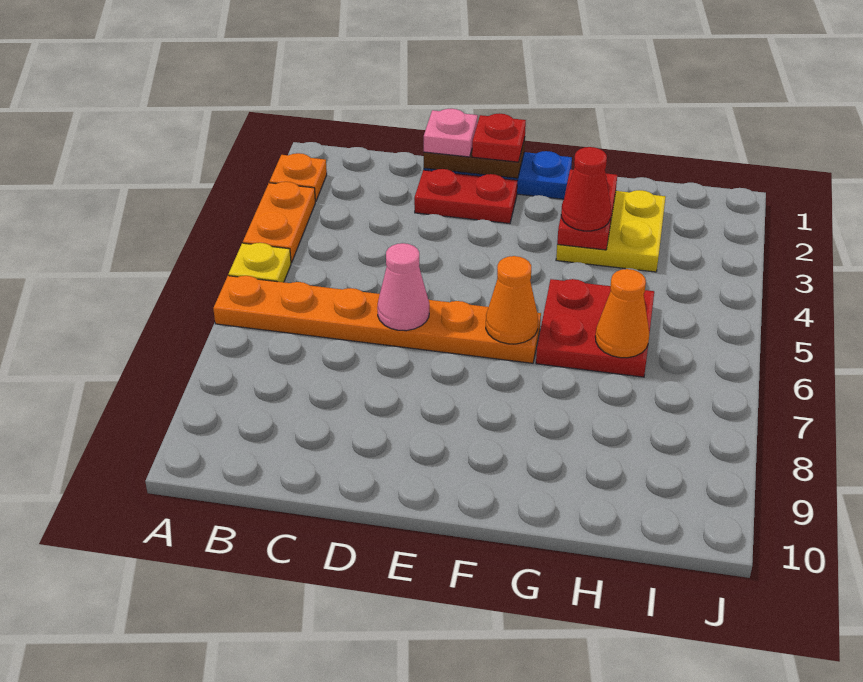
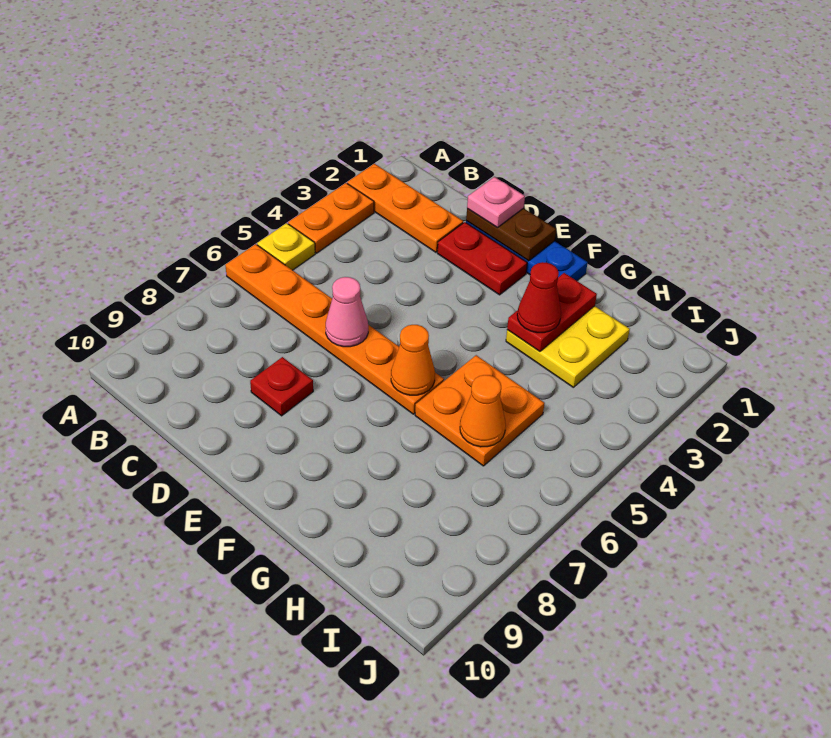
orange 1x1 plate [269,153,327,202] -> orange 1x3 plate [347,164,463,252]
red 1x1 plate [472,113,526,162] -> red 1x1 plate moved to [250,357,313,416]
red 2x2 plate [536,279,654,377] -> orange 2x2 plate [415,355,544,466]

